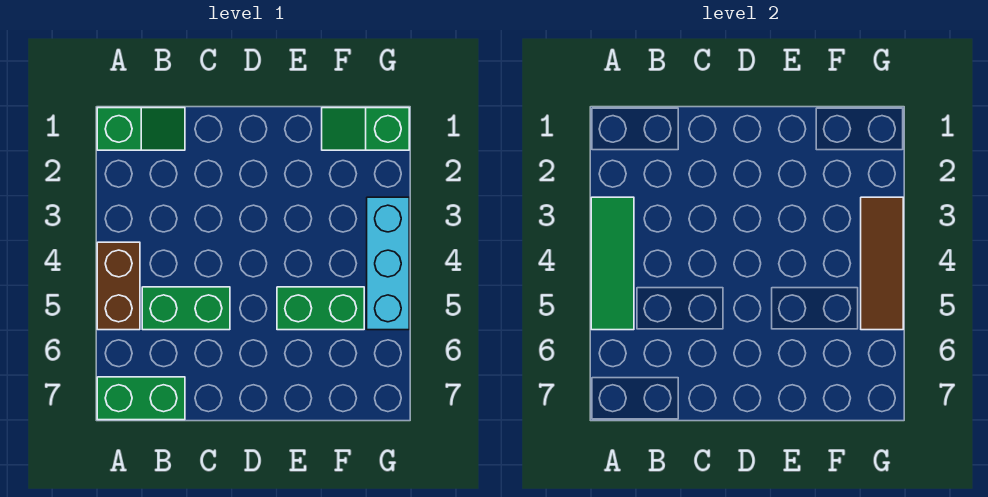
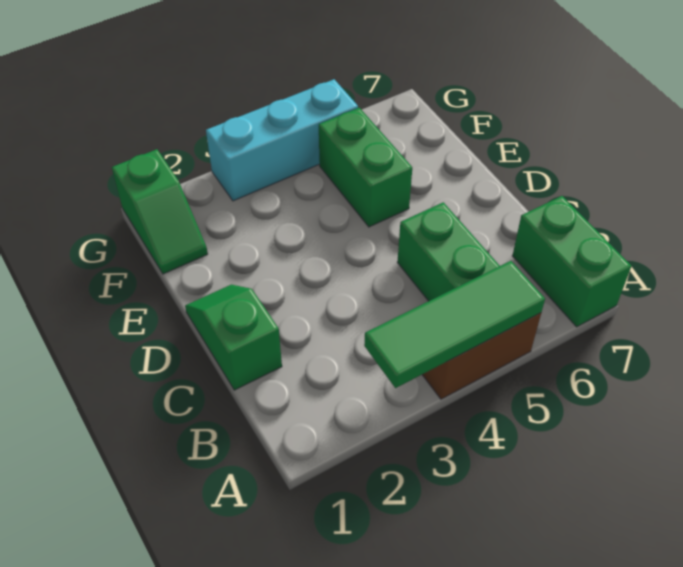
green 1x2 slope [97,108,185,150] -> green 1x2 slope moved to [185,285,282,390]
brown 1x3 tile [861,197,903,330] -> none

